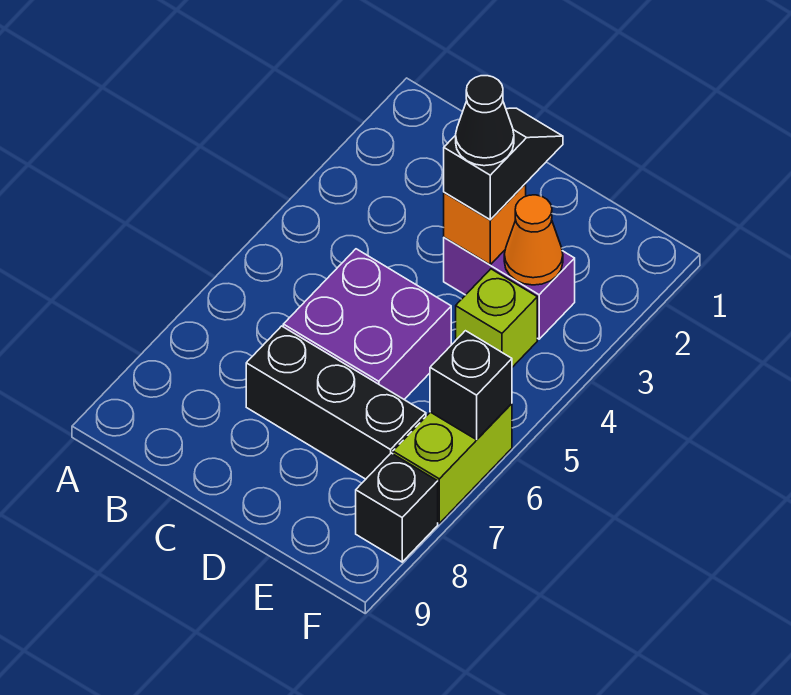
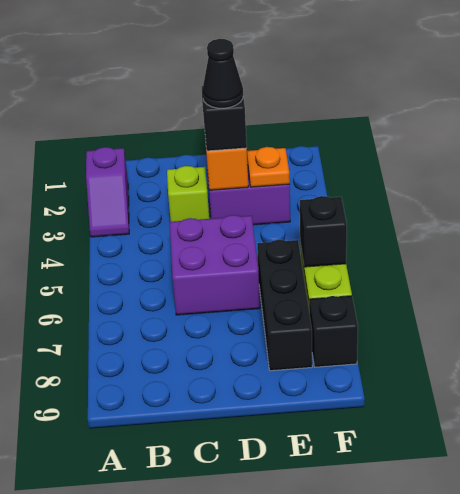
none -> purple 1x2 slope [86,147,129,237]
black 1x3 brick [246,326,426,479] -> black 1x3 brick turned to [257,240,312,371]
orange 1x1 cone [504,195,563,285] -> orange 1x1 plate [247,147,290,187]
lime 1x1 brick [456,269,537,367] -> lime 1x1 brick moved to [167,166,209,222]

